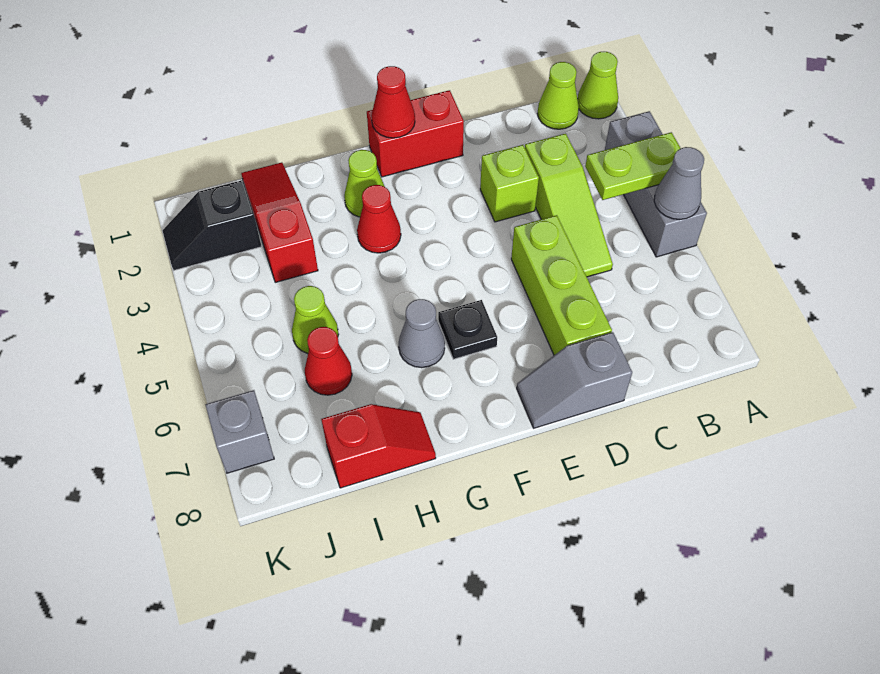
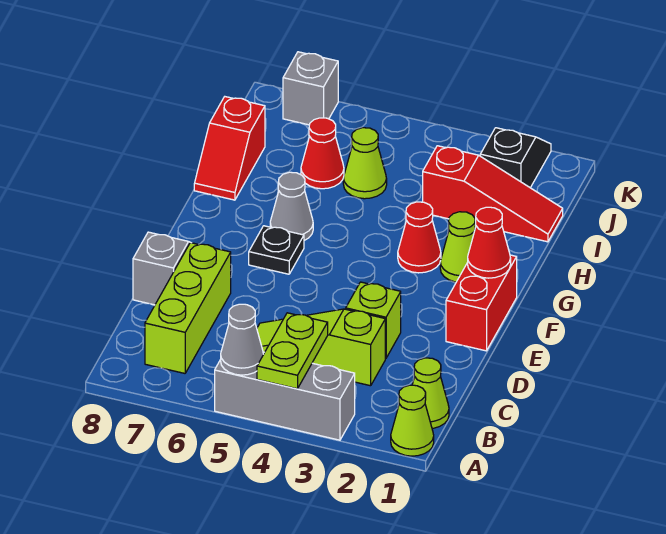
lime 1x3 brick [511,215,612,355] -> lime 1x3 brick turned to [145,243,231,373]

